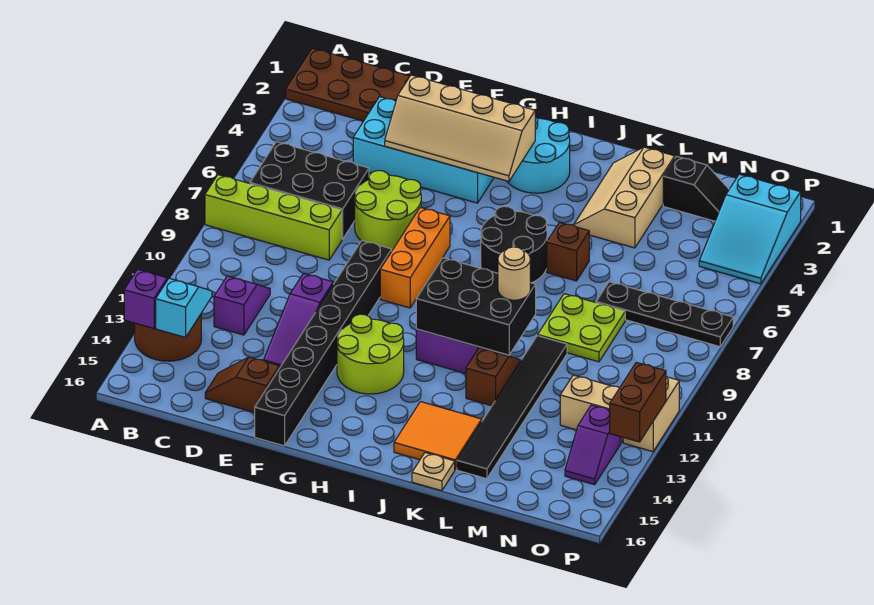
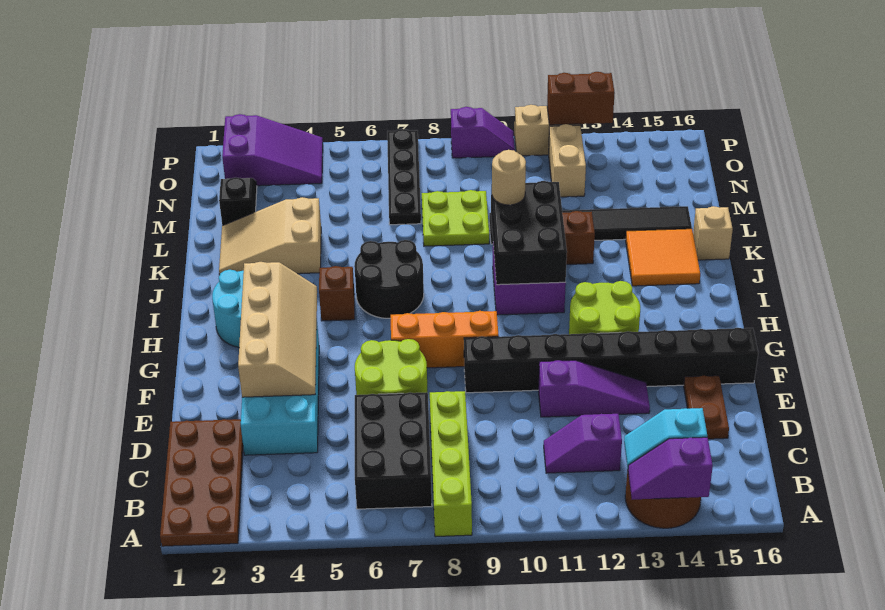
brown 1x2 slope [205,357,279,413] -> brown 1x2 plate [684,376,729,439]
tan 2x3 slope [574,147,675,248] -> tan 2x3 slope turned to [219,197,321,275]
brown 1x1 brick [547,222,589,281] -> brown 1x1 brick moved to [319,266,355,321]
tan 1x1 plate [412,453,455,491] -> tan 1x1 brick [693,206,733,260]
cyan 2x3 slope [699,174,801,284] -> purple 2x3 slope [222,114,323,186]
purple 1x2 slope [565,405,621,485] -> purple 1x2 slope moved to [451,107,515,158]

